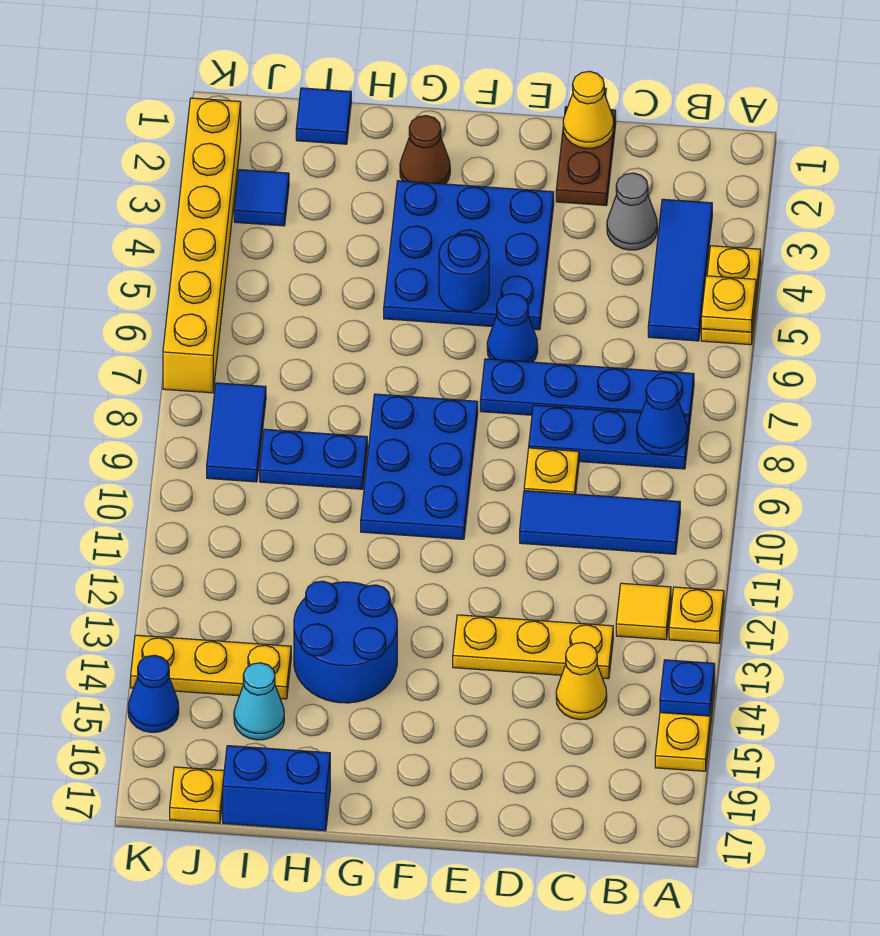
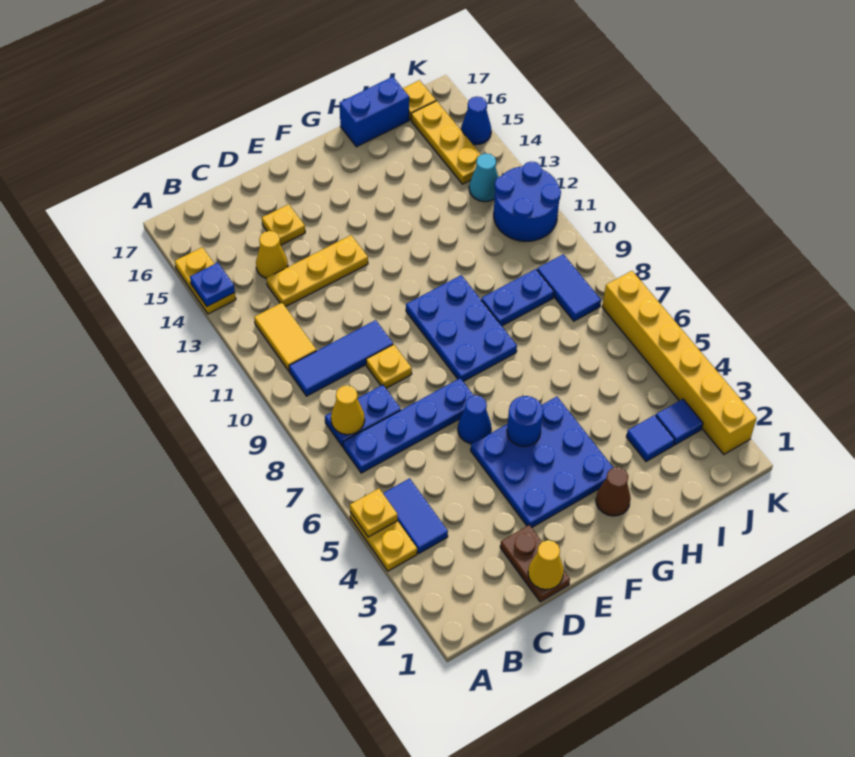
yellow 1x1 plate [669,587,724,643] -> yellow 1x1 plate moved to [262,204,305,245]
blue 1x3 tile [648,199,712,341] -> blue 1x2 tile [383,478,448,553]
blue 1x3 plate [529,405,689,469] -> blue 1x2 plate [325,385,401,447]
blue 1x1 cone [637,378,687,455] -> yellow 1x1 cone [331,385,365,435]
yellow 1x1 tile [616,583,671,640] -> yellow 1x2 tile [254,303,316,371]
grey 1x1 cone [607,173,657,250] -> none
blue 2x2 round brick [294,581,397,703] -> blue 2x2 round brick moved to [494,162,561,241]
blue 1x1 tile [296,88,351,144] -> blue 1x1 tile moved to [626,415,675,461]
yellow 1x3 plate [131,635,291,699] -> yellow 1x3 plate turned to [411,101,481,184]
cyan 1x1 cone [234,663,284,740] -> cyan 1x1 cone moved to [469,153,498,202]

